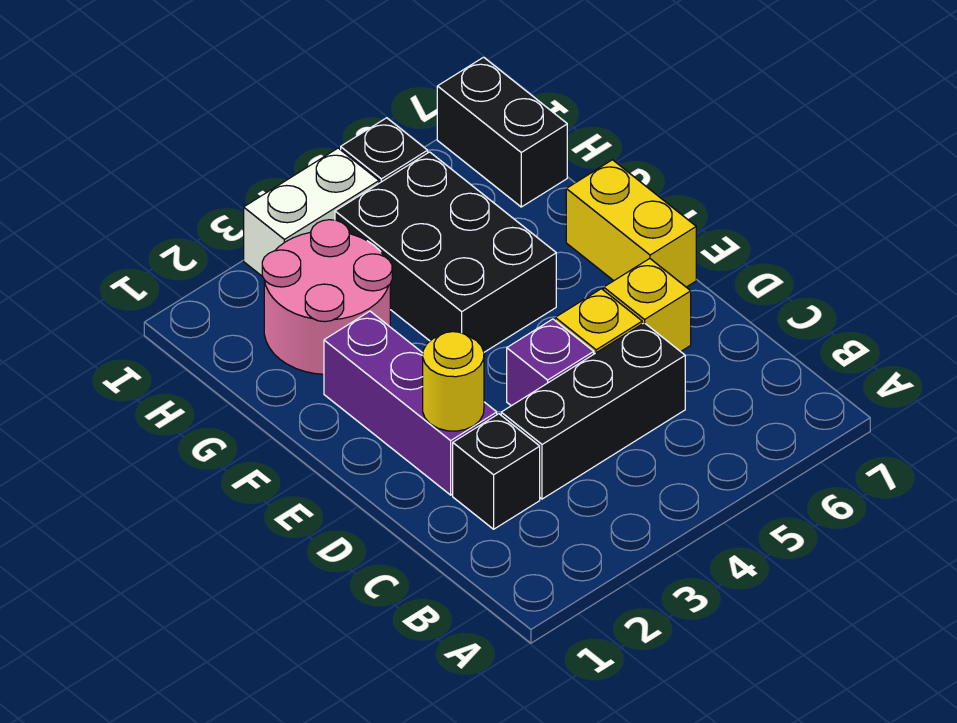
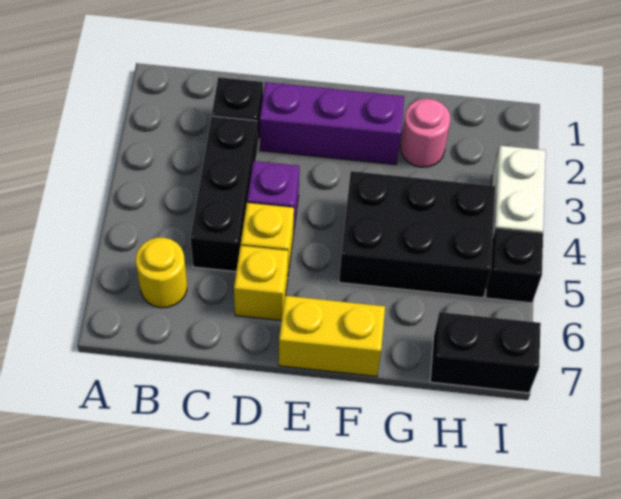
yellow 1x1 round brick [423,332,484,431] -> yellow 1x1 round brick moved to [136,238,187,308]
pink 2x2 round brick [262,220,392,374] -> pink 1x1 round brick [401,99,450,167]

